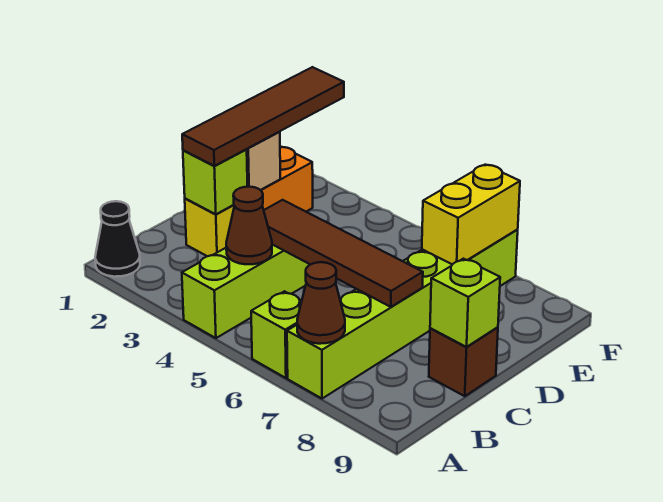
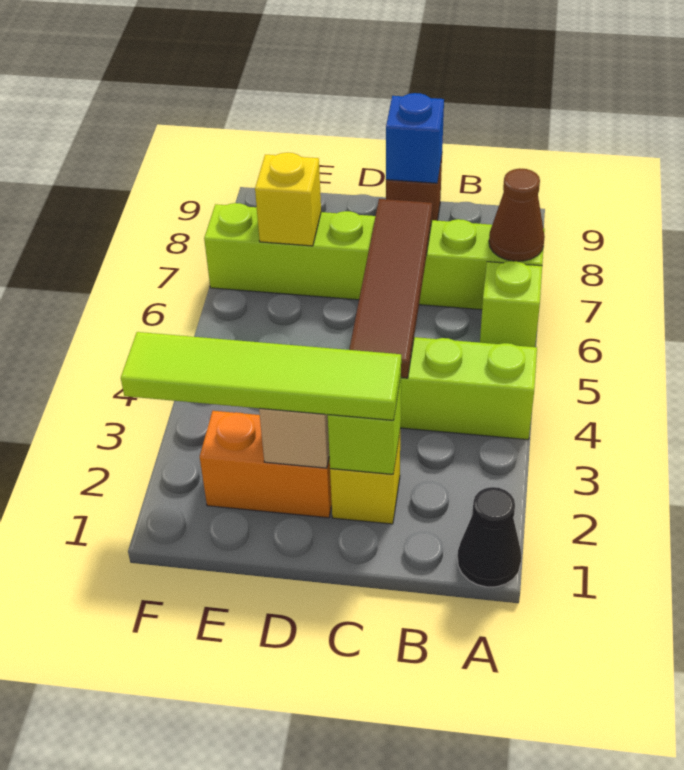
brown 1x1 cone [226,187,272,264] -> none
brown 1x4 tile [182,67,344,166] -> lime 1x4 tile [121,332,401,420]
lime 1x1 brick [430,259,500,347] -> blue 1x1 brick [386,93,444,183]
yellow 1x2 brick [422,165,520,265] -> yellow 1x1 brick [255,153,321,246]

